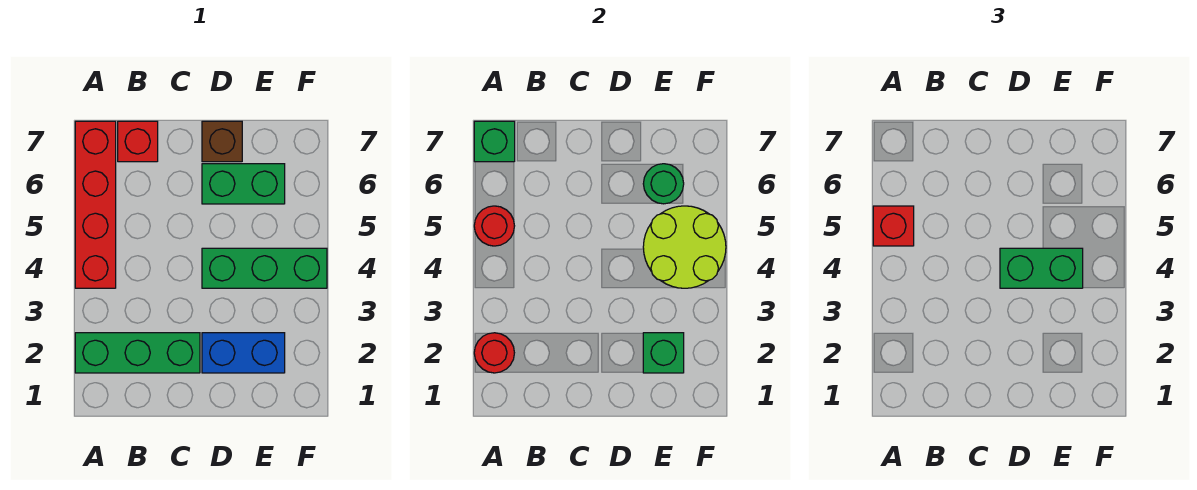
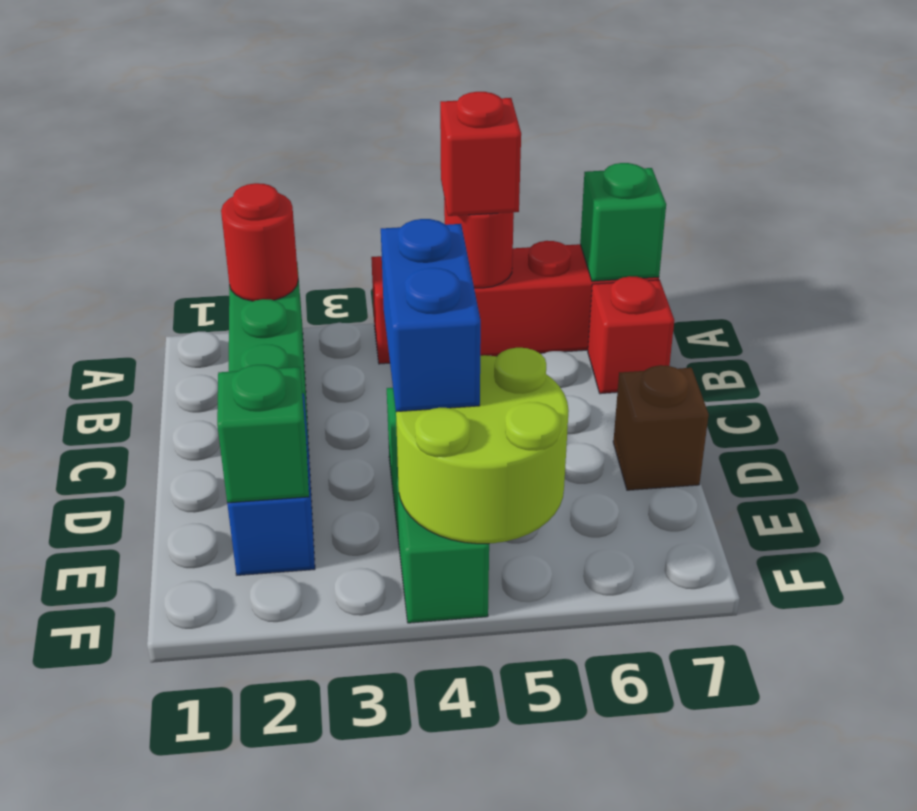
green 1x2 brick [1000,248,1083,288] -> blue 1x2 brick [381,219,481,412]
green 1x2 brick [202,164,285,204] -> none
green 1x1 round brick [643,164,684,204] -> none

